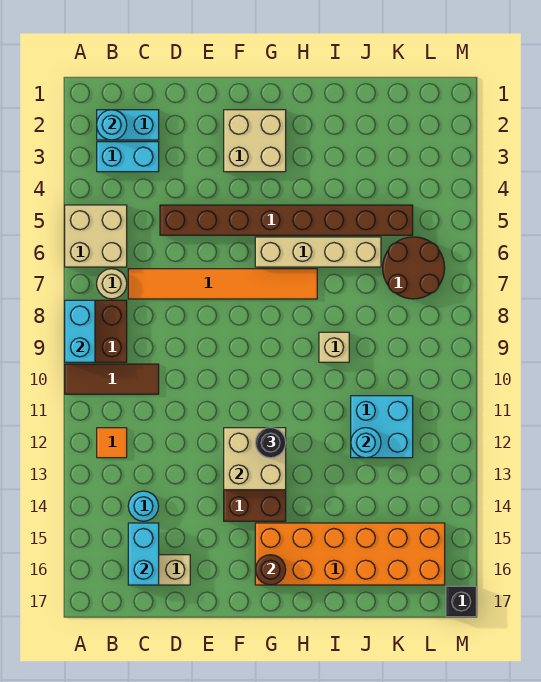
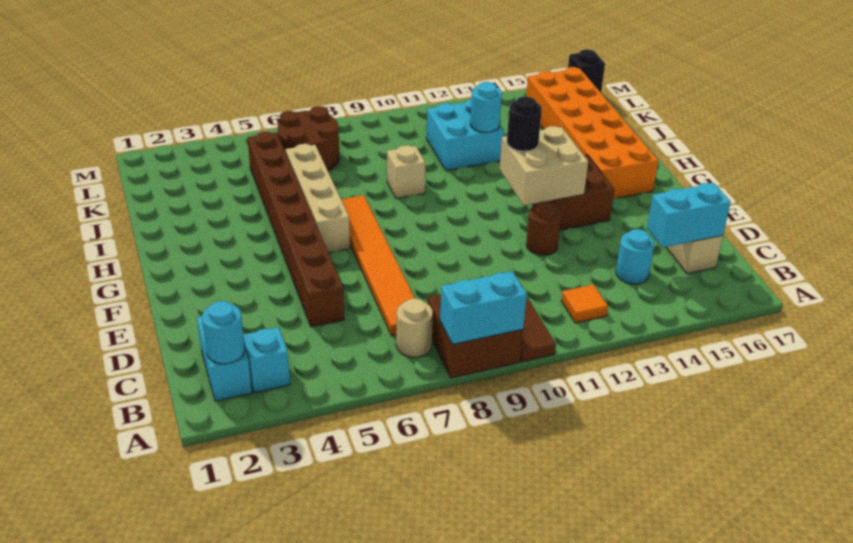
tan 2x2 brick [65,205,127,267] -> none
cyan 1x2 brick [97,142,159,172] -> cyan 1x1 brick [243,327,290,393]
tan 2x2 brick [224,110,286,172] -> none
brown 1x1 round brick [255,555,286,585] -> brown 1x1 round brick moved to [526,202,562,255]

